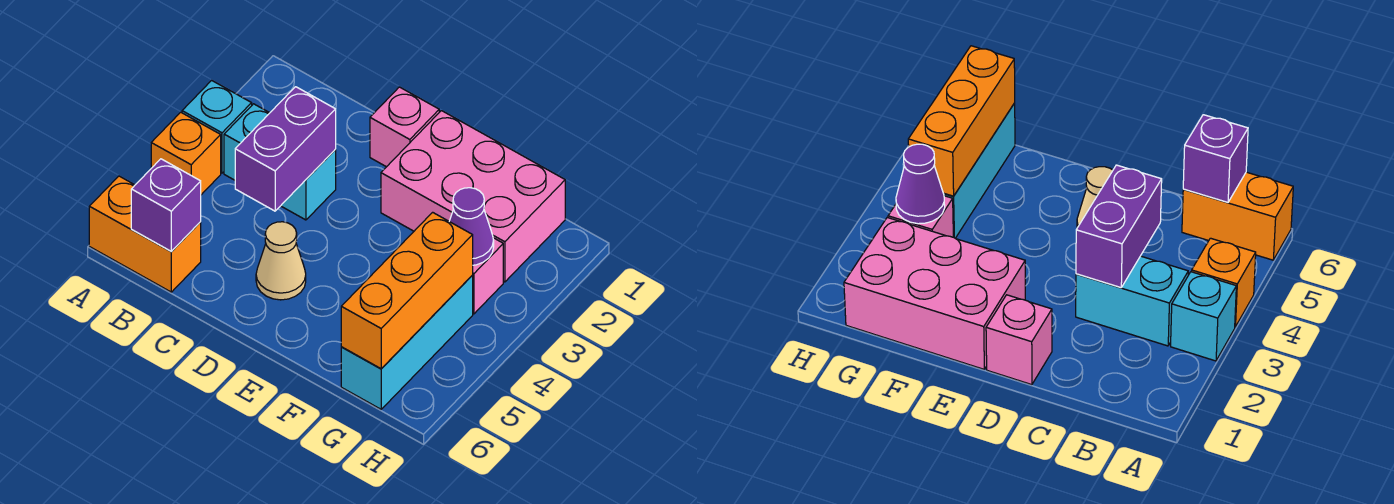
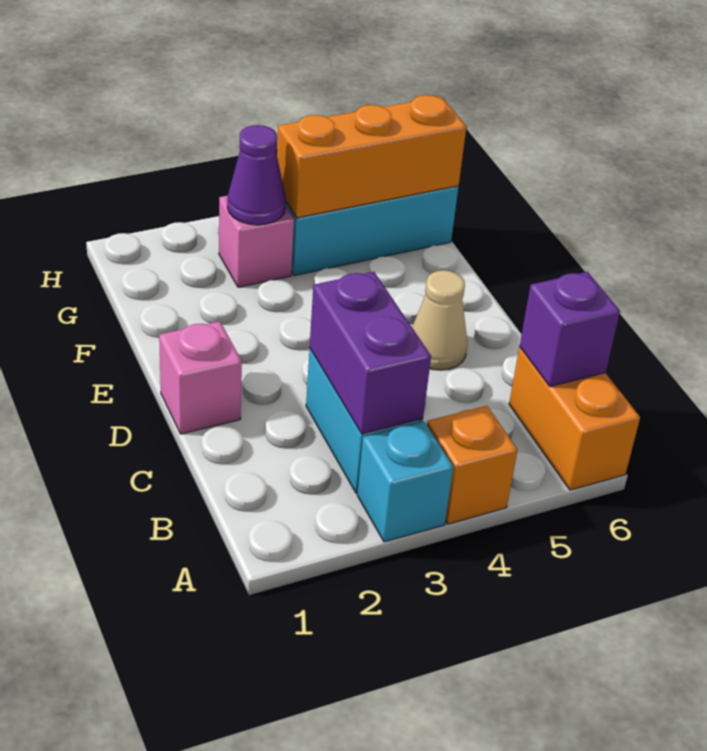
purple 1x2 brick [235,87,336,211] -> purple 1x2 brick turned to [310,272,431,434]
pink 2x3 brick [381,111,565,282] -> none

